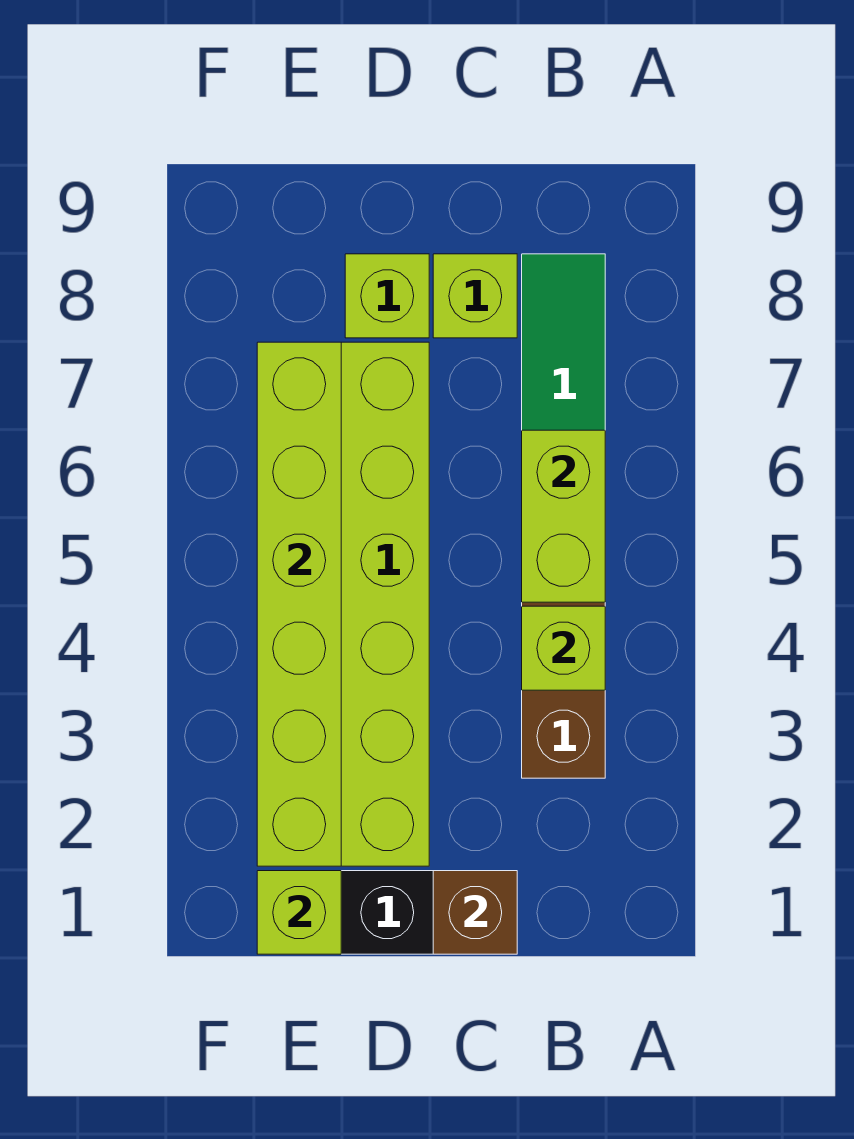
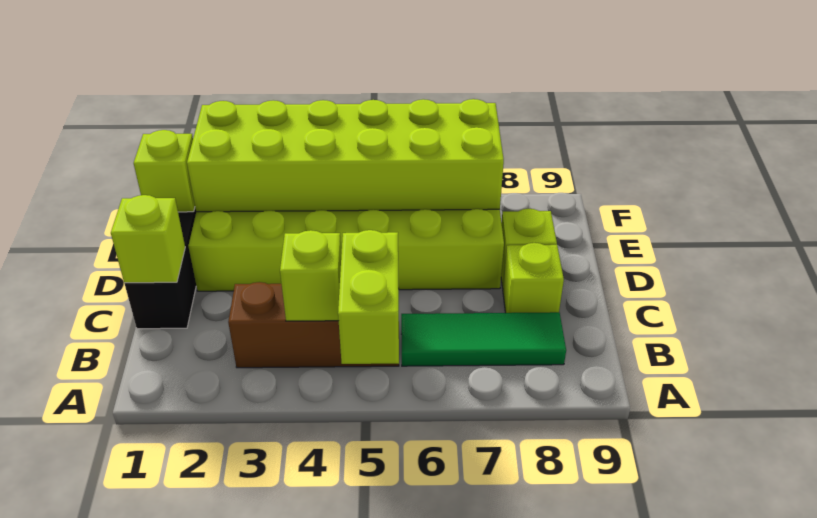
lime 1x2 brick [522,430,605,602] -> lime 1x2 brick turned to [338,230,399,364]
brown 1x1 brick [433,871,517,954] -> lime 1x1 brick [111,195,185,283]
lime 1x6 brick [257,342,341,866] -> lime 2x6 brick [187,99,504,212]

